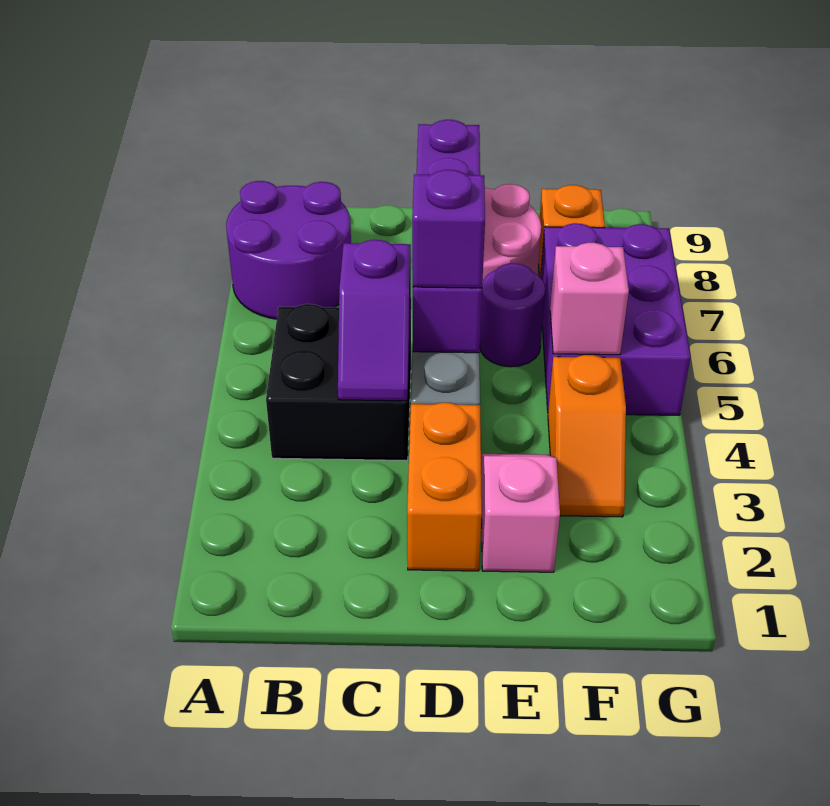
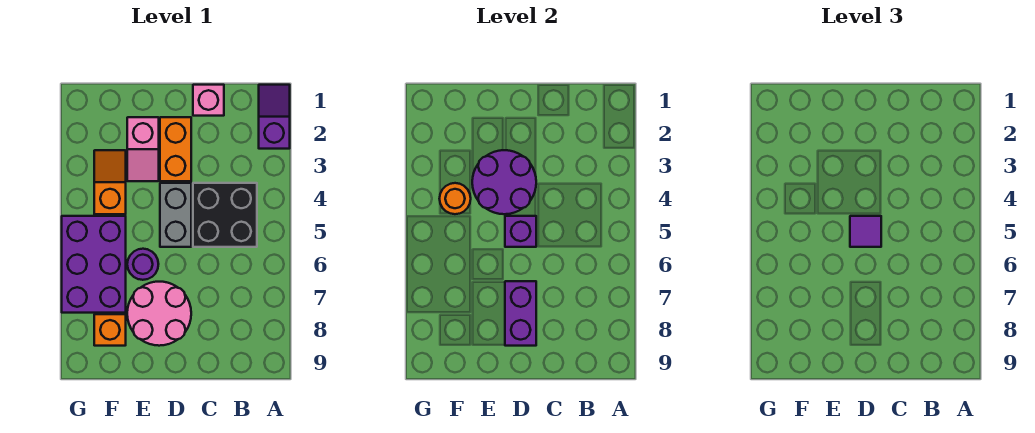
purple 2x2 round brick [226,181,351,319] -> purple 2x2 round brick moved to [472,150,536,214]
purple 1x2 slope [338,240,411,401] -> purple 1x2 slope moved to [259,85,290,149]
purple 1x1 brick [412,170,485,288] -> purple 1x1 tile [850,216,881,247]
none -> orange 1x1 round brick [439,183,471,214]
pink 1x1 brick [550,243,629,355] -> pink 1x1 brick moved to [193,85,224,116]

